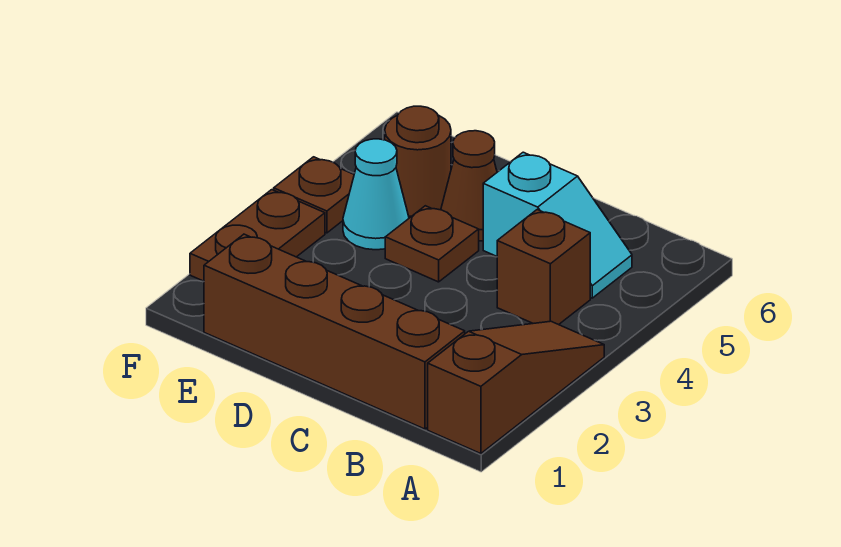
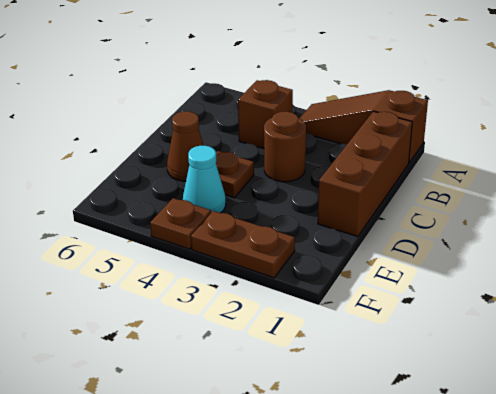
brown 1x4 brick [204,234,465,429] -> brown 1x3 brick [318,111,412,237]
cyan 1x2 slope [483,152,632,298] -> none
brown 1x1 round brick [385,106,451,216] -> brown 1x1 round brick moved to [264,112,306,182]

